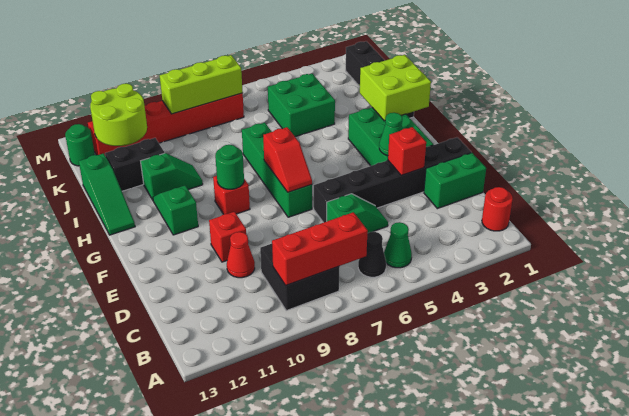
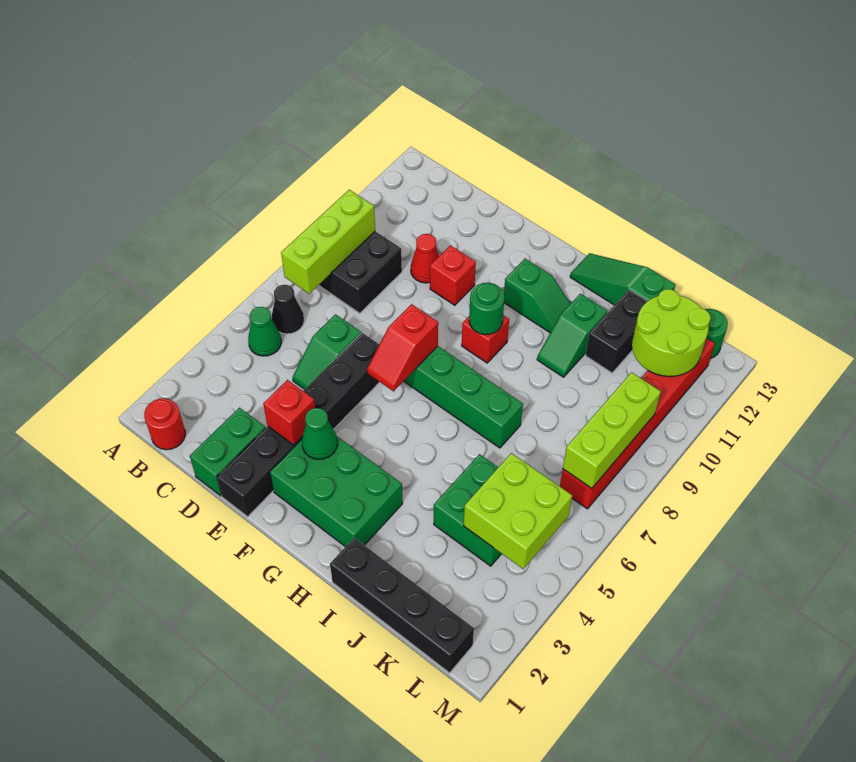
red 1x3 brick [272,212,368,285] -> lime 1x3 brick [281,190,375,294]
red 1x2 slope [263,127,312,192] -> red 1x2 slope turned to [367,304,438,391]
lime 2x2 brick [360,55,431,121] -> lime 2x2 brick moved to [464,453,572,569]

